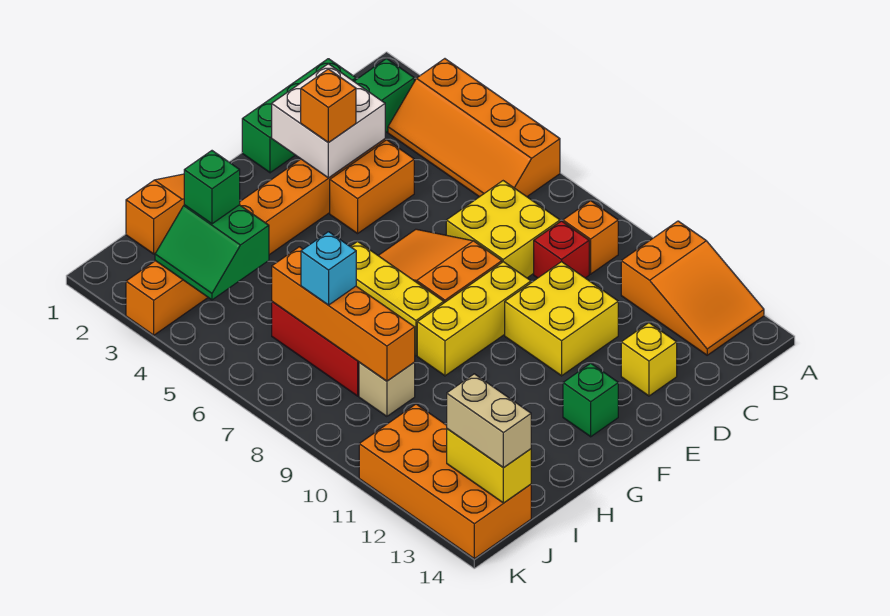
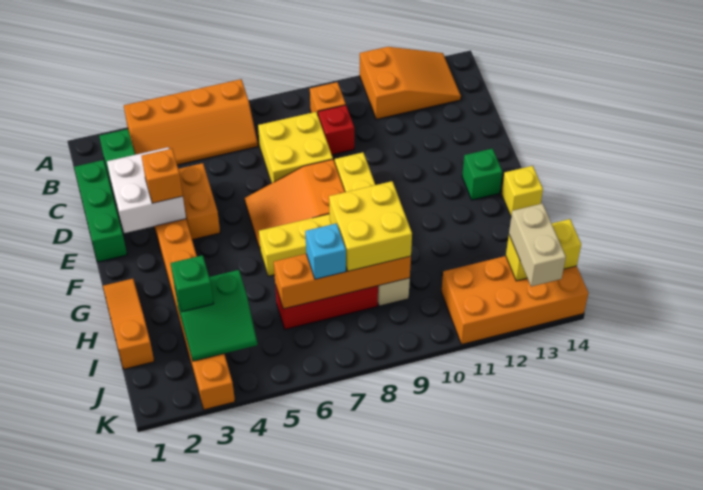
yellow 2x2 brick [505,262,618,376] -> yellow 2x2 brick moved to [329,181,412,271]
yellow 1x1 brick [621,323,677,396] -> yellow 1x1 brick moved to [502,166,543,216]
tan 1x2 brick [447,374,531,468] -> tan 1x2 brick turned to [509,203,566,287]

